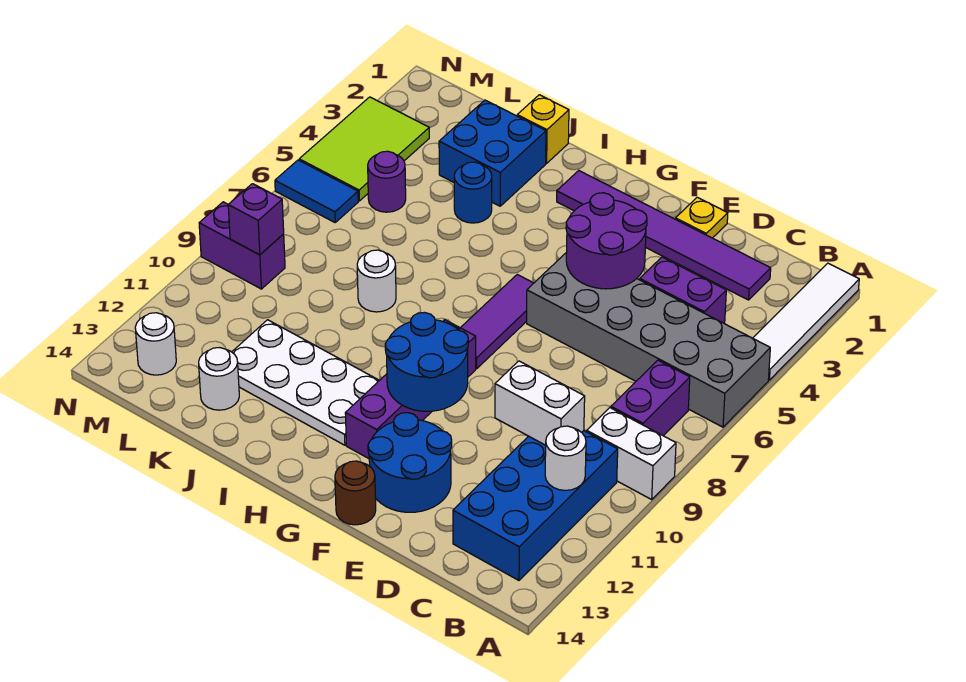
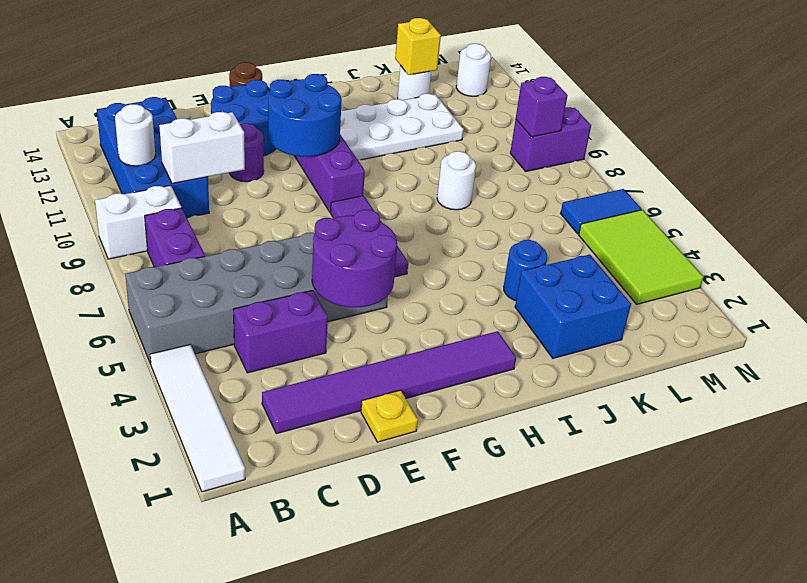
yellow 1x1 brick [517,95,569,163] -> yellow 1x1 brick moved to [395,18,441,75]
purple 1x1 round brick [368,151,406,212] -> purple 1x1 round brick moved to [230,123,264,182]

